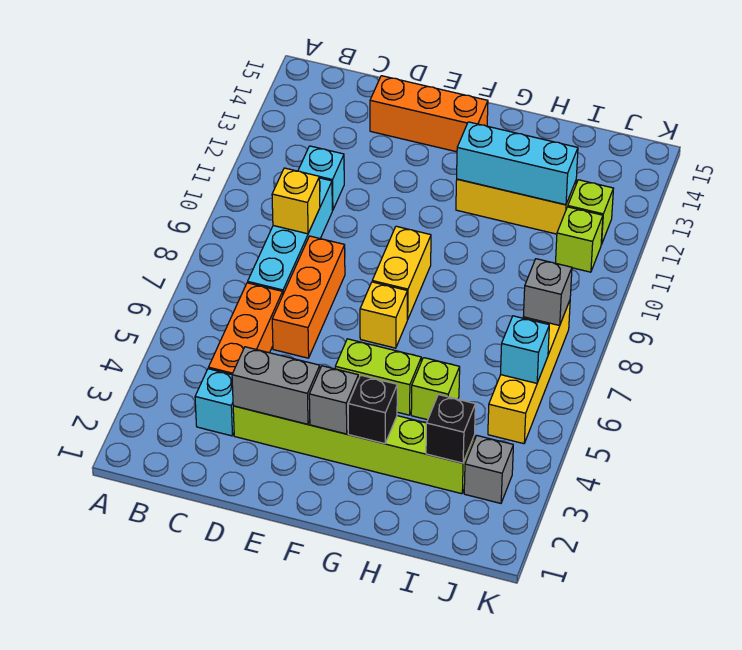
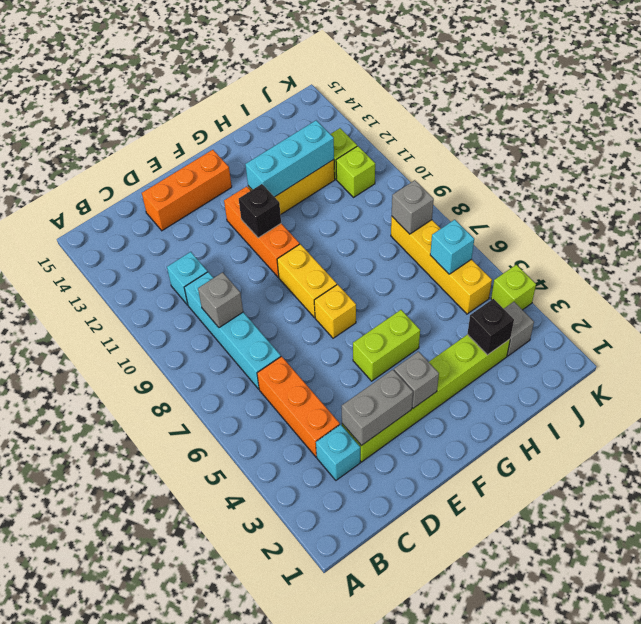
yellow 1x1 brick [272,168,320,234] -> grey 1x1 brick [198,272,243,328]
orange 1x3 brick [272,236,345,358] -> orange 1x3 brick moved to [224,186,299,277]
black 1x1 brick [348,375,397,444] -> black 1x1 brick moved to [239,184,281,238]
lime 1x1 brick [411,358,460,420] -> lime 1x1 brick moved to [491,265,536,310]

